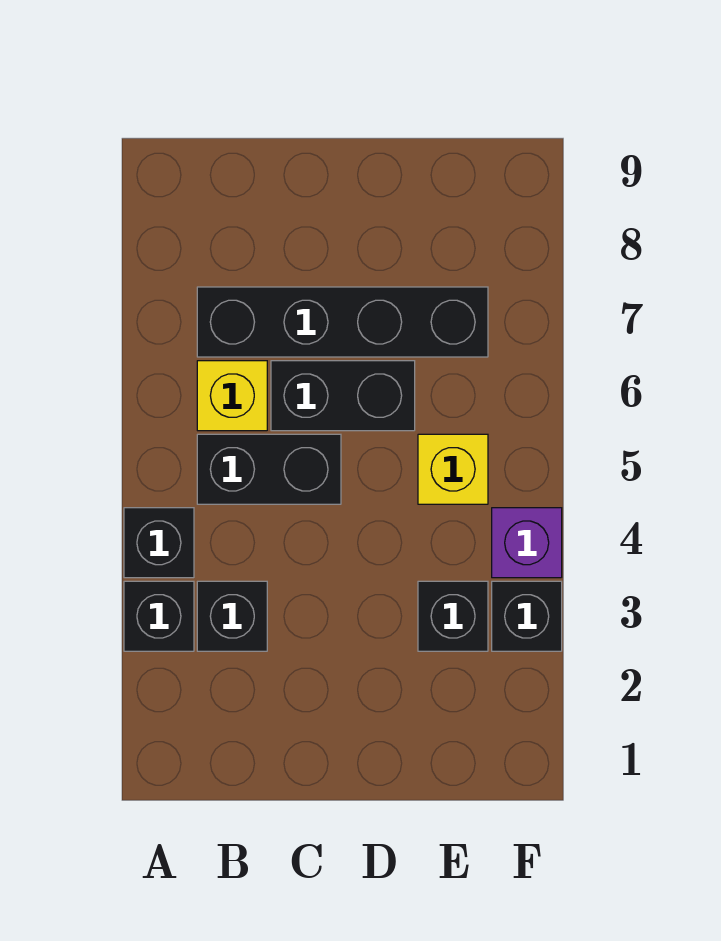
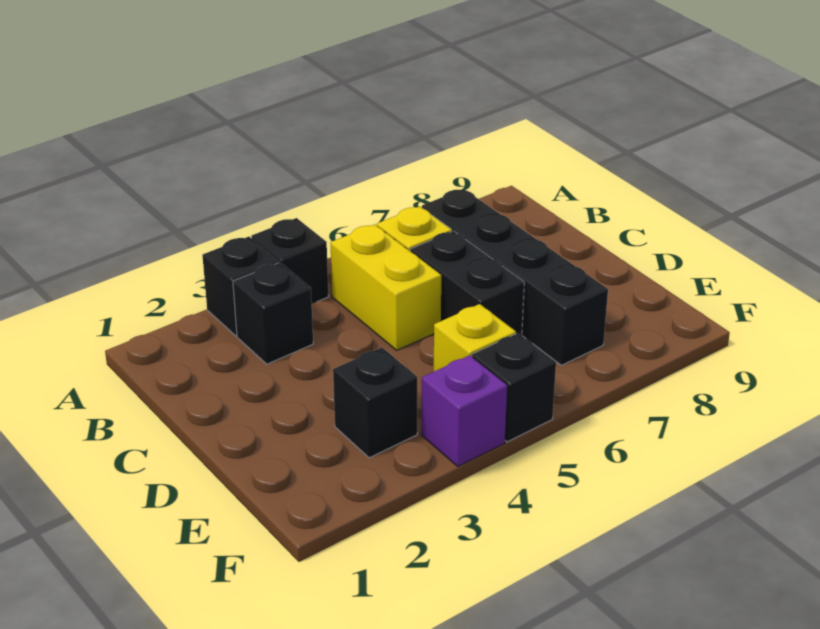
black 1x2 brick [197,434,341,504] -> yellow 1x2 brick [330,224,441,350]
black 1x1 brick [492,581,562,651] -> black 1x1 brick moved to [472,333,556,442]

